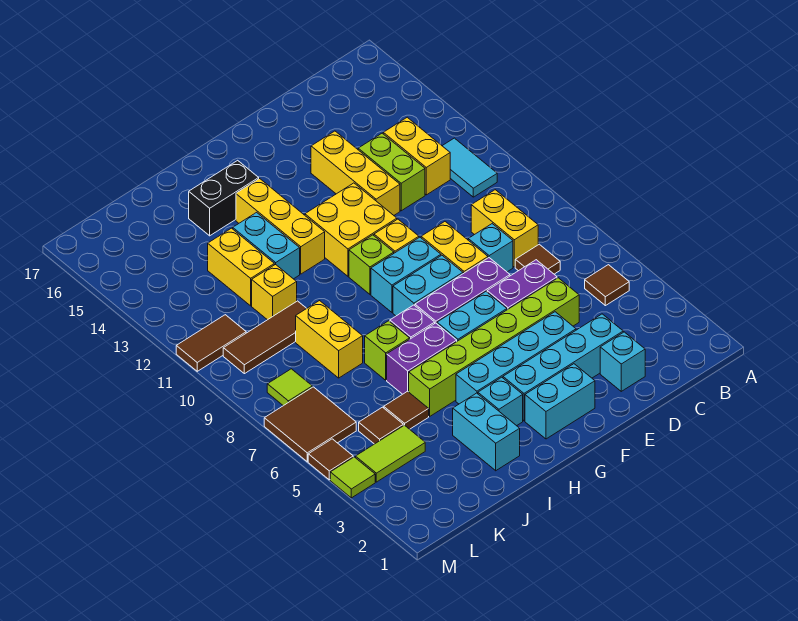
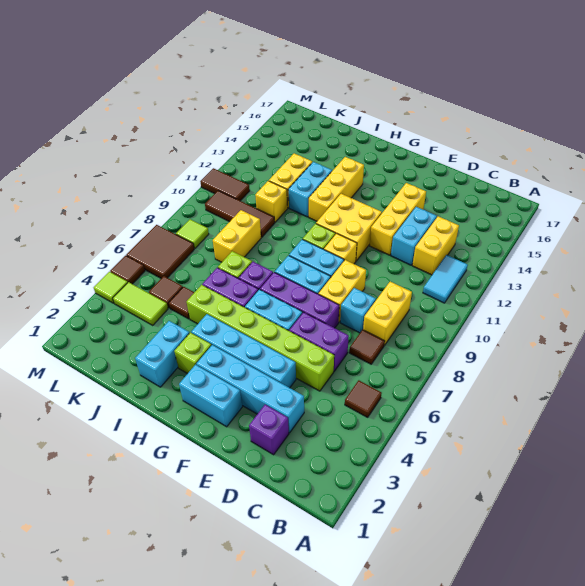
cyan 1x1 brick [600,332,645,391] -> purple 1x1 brick [249,405,289,455]
lime 1x2 brick [358,133,425,211] -> cyan 1x2 brick [391,207,437,265]
cyan 1x1 brick [478,377,523,426] -> lime 1x1 brick [174,333,211,374]
black 1x2 brick [189,160,259,236] -> none

